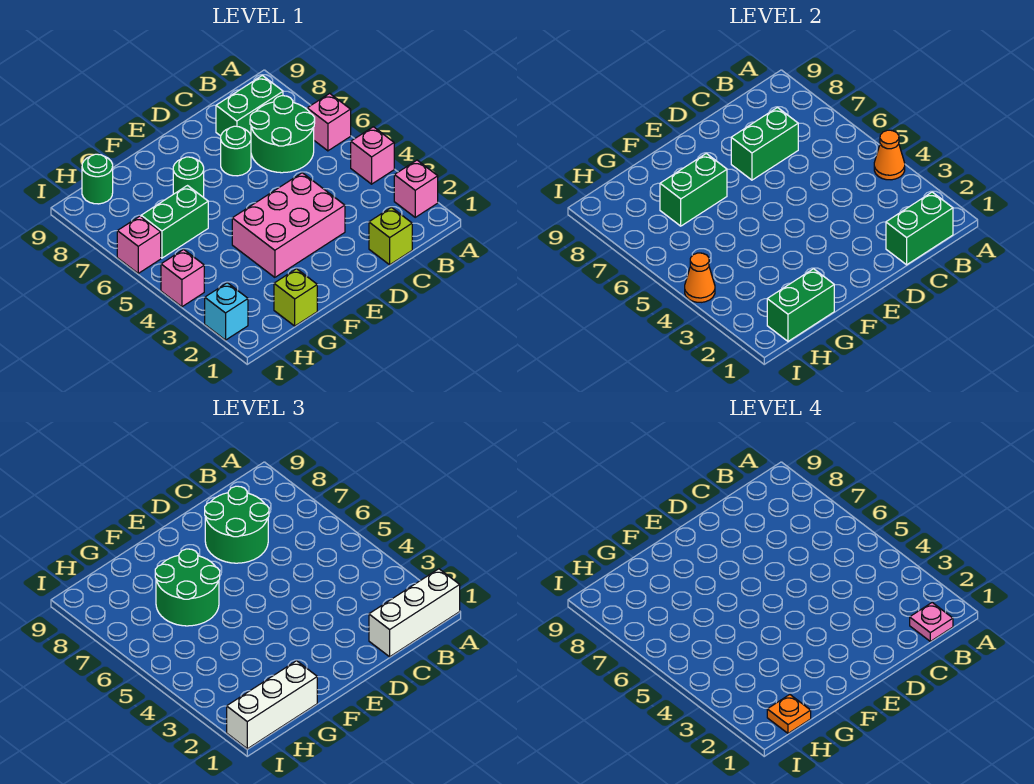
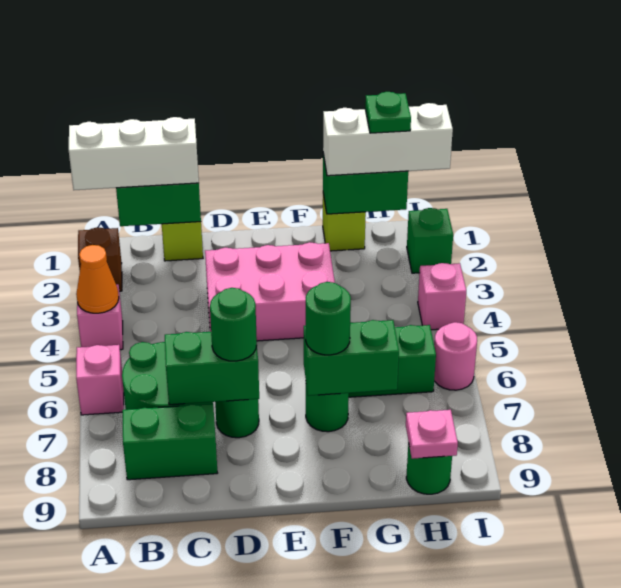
pink 1x1 brick [394,160,438,217] -> brown 1x1 brick [78,227,122,291]
pink 1x1 plate [910,603,953,641] -> pink 1x1 plate moved to [406,410,458,459]
green 2x2 round brick [205,486,269,563] -> green 1x1 round brick [210,288,257,361]
green 2x2 round brick [155,549,220,626] -> green 1x1 round brick [306,282,351,355]
orange 1x1 plate [767,695,811,733] -> green 1x1 plate [365,92,411,133]
cyan 1x1 brick [205,283,248,340] -> green 1x1 brick [407,208,453,273]
orange 1x1 cone [685,253,715,302] -> none
pink 1x1 brick [117,216,161,273] -> pink 1x1 round brick [434,322,477,390]

